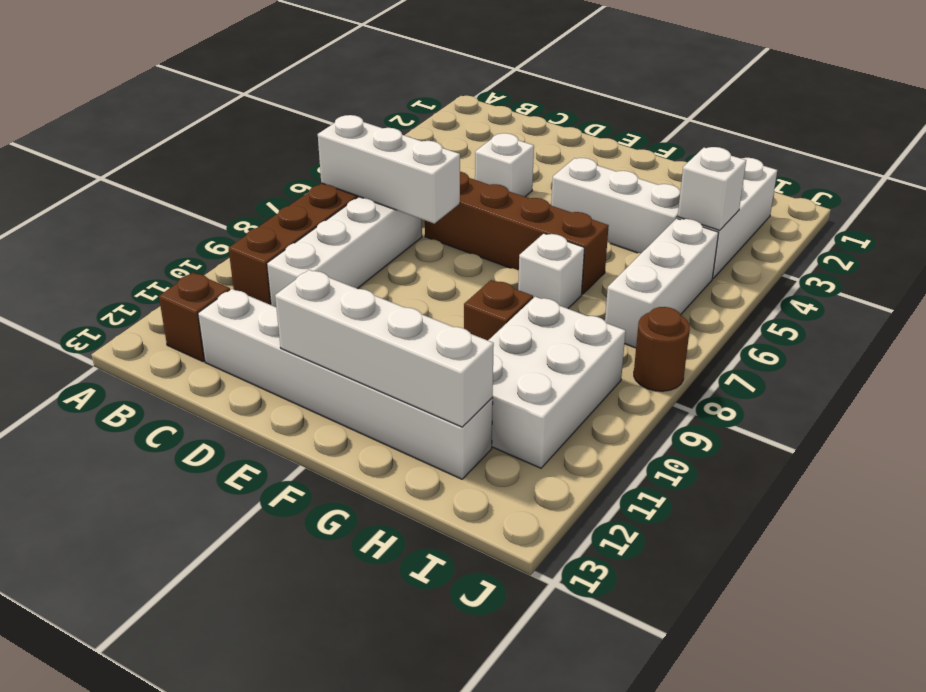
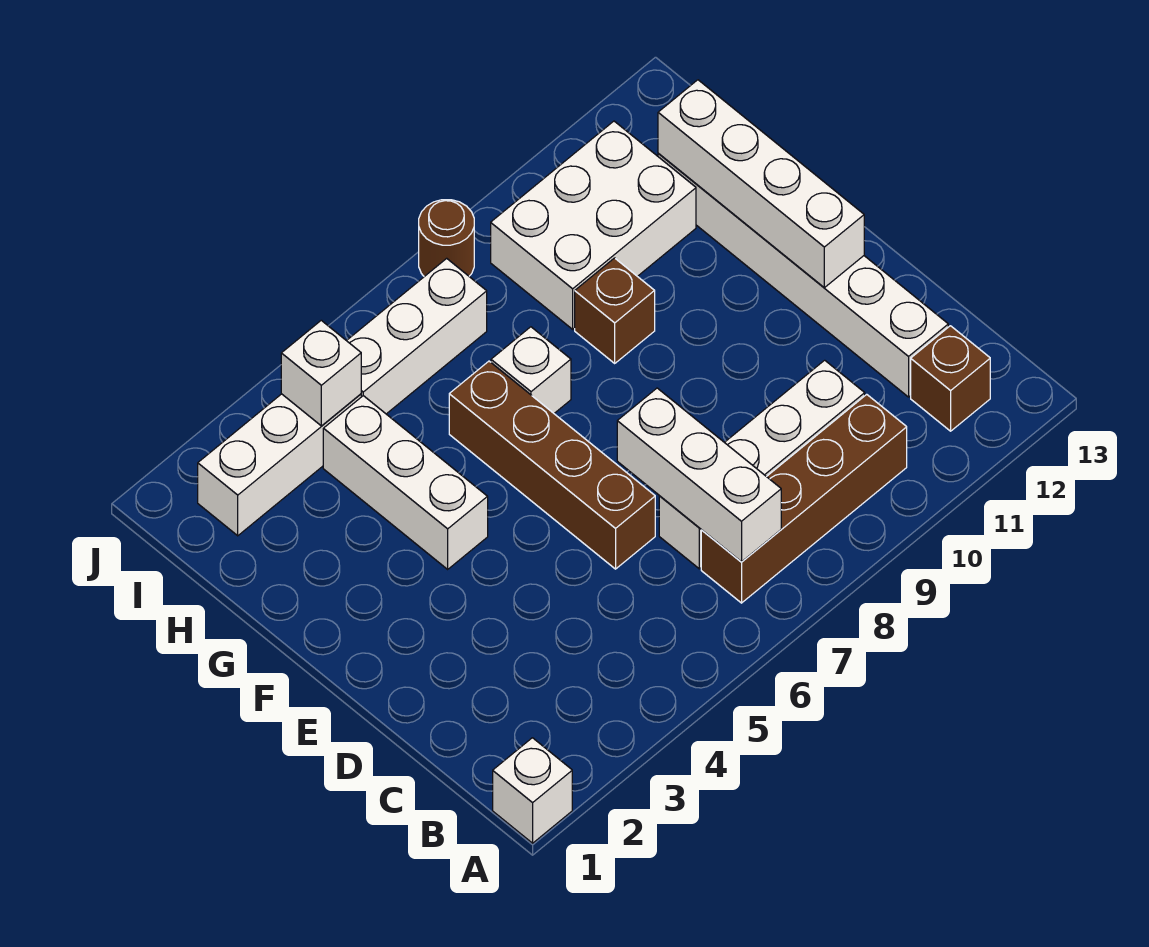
white 1x1 brick [475,133,534,197] -> white 1x1 brick moved to [493,738,572,843]

